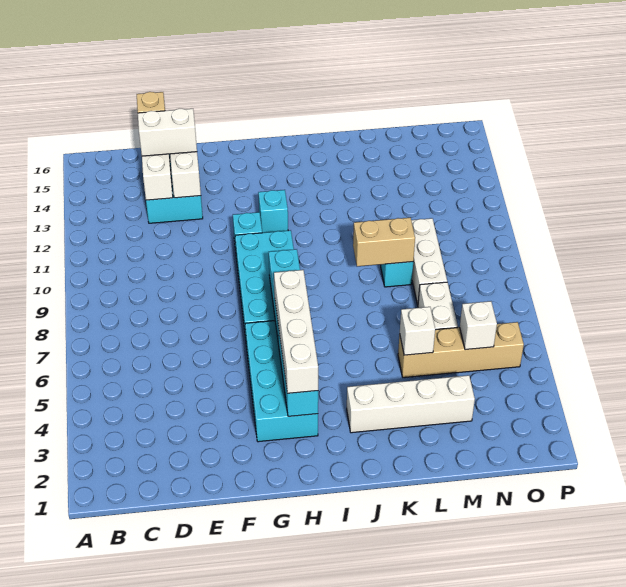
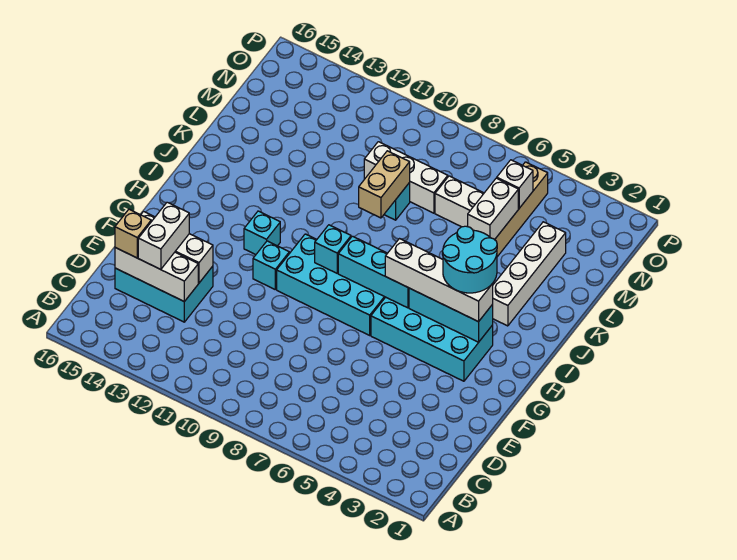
none -> cyan 2x2 round brick [442,226,497,293]
none -> cyan 1x1 brick [315,225,351,273]
white 1x1 brick [400,307,435,355] -> white 1x2 brick [468,178,518,240]

